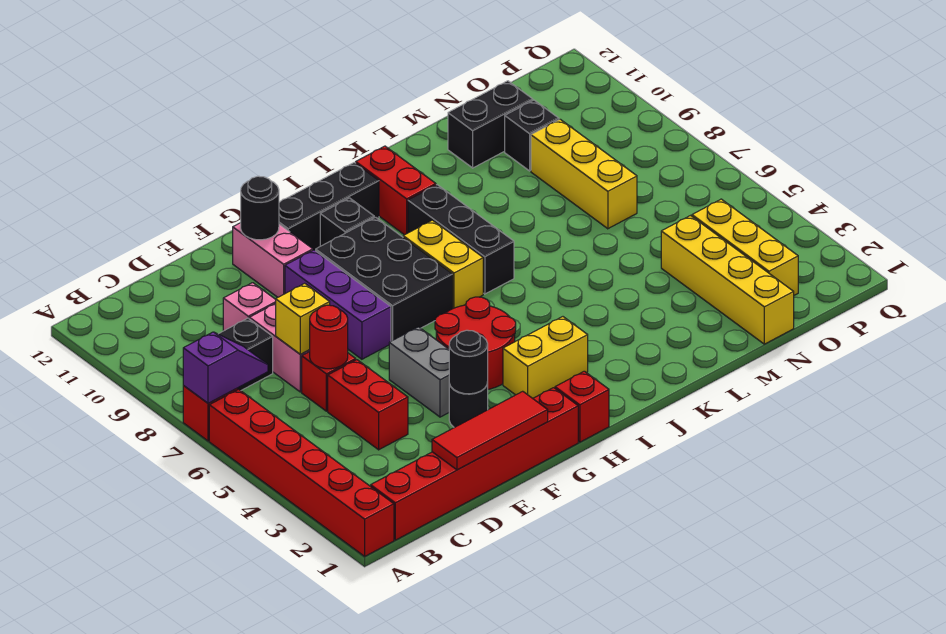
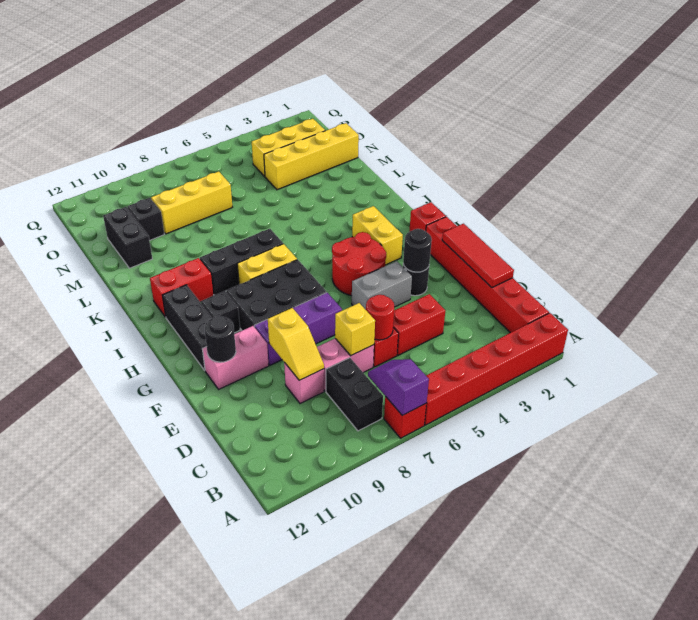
none -> yellow 1x2 slope [267,308,324,380]

